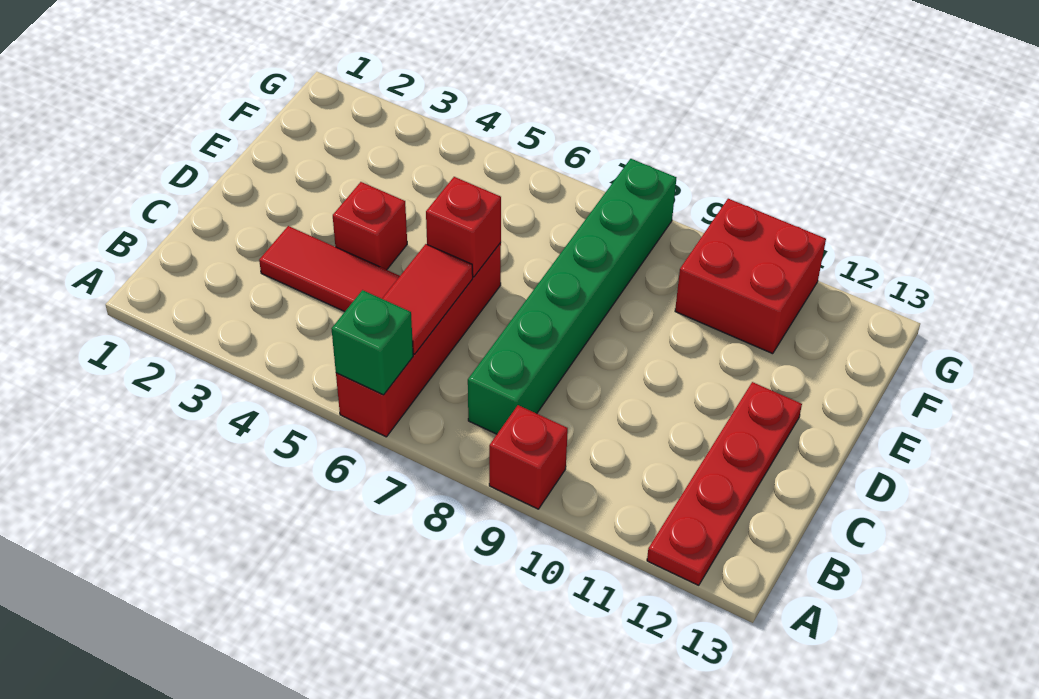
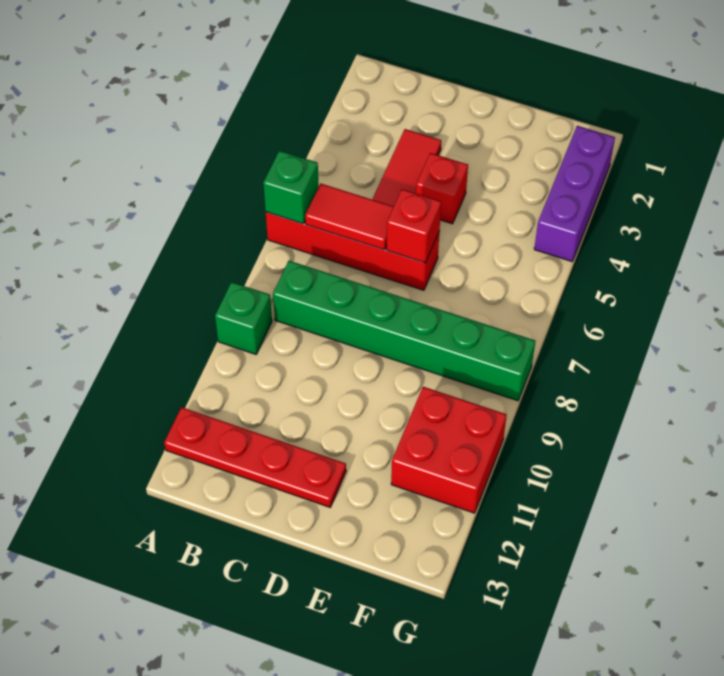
red 1x1 brick [489,405,568,509] -> green 1x1 brick [215,282,272,354]
none -> purple 1x3 brick [534,126,615,261]

